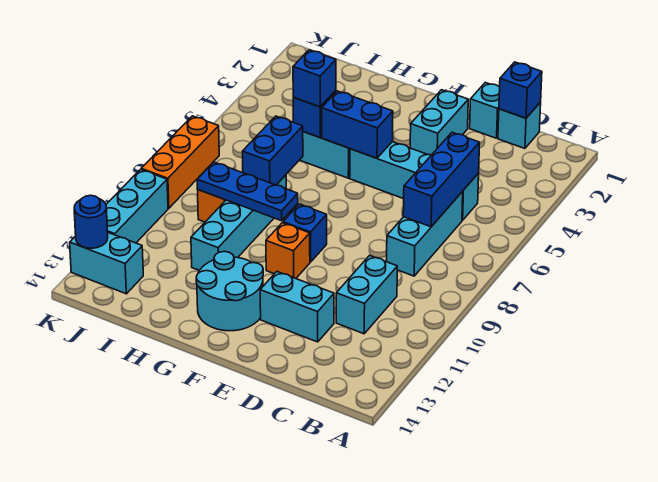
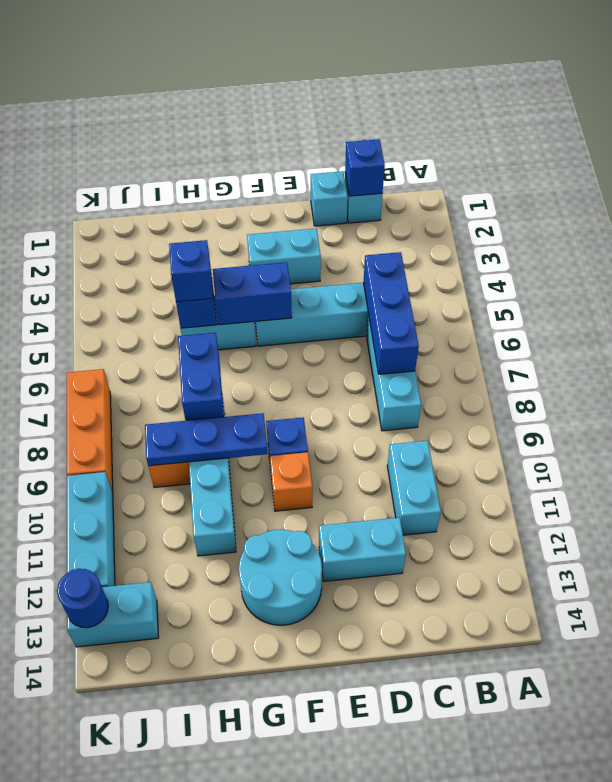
cyan 1x2 brick [410,90,468,155] -> cyan 1x2 brick turned to [247,229,321,284]

